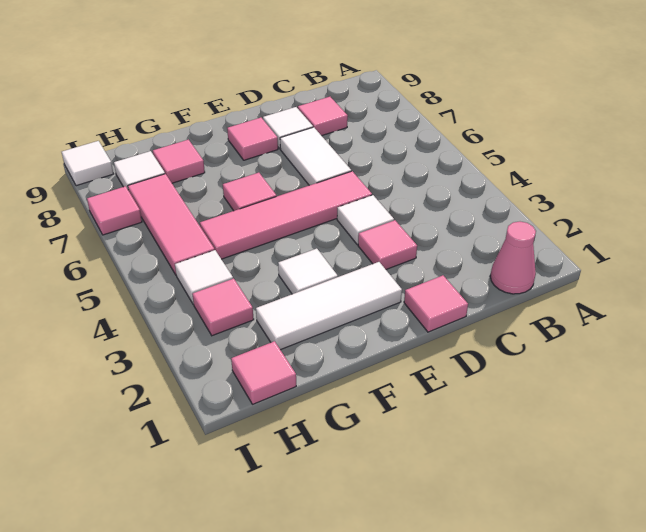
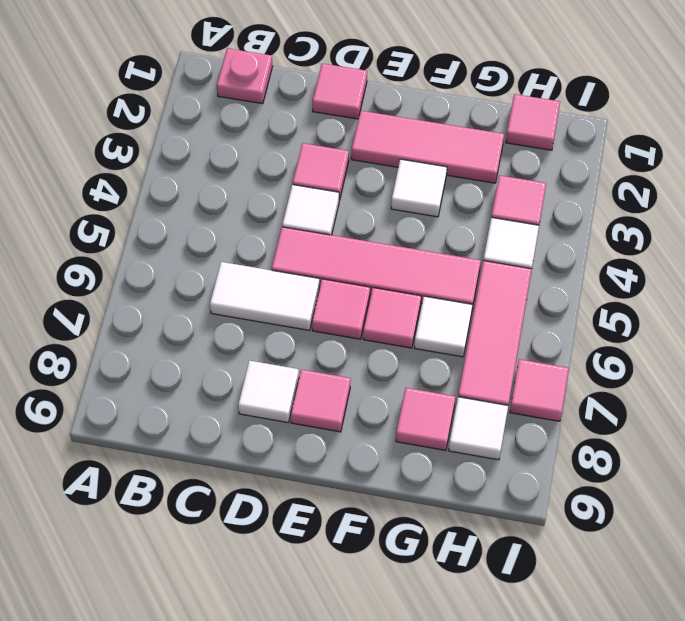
pink 1x1 cone [490,221,536,294] -> pink 1x1 plate [217,48,273,104]
pink 1x1 tile [298,97,348,136] -> pink 1x1 tile moved to [312,279,370,339]
white 1x2 tile [280,127,351,185] -> white 1x2 tile turned to [210,262,320,330]
white 1x3 tile [256,262,402,350] -> pink 1x3 tile [351,111,504,183]
white 1x1 tile [62,141,113,186] -> white 1x1 tile moved to [415,296,473,357]

